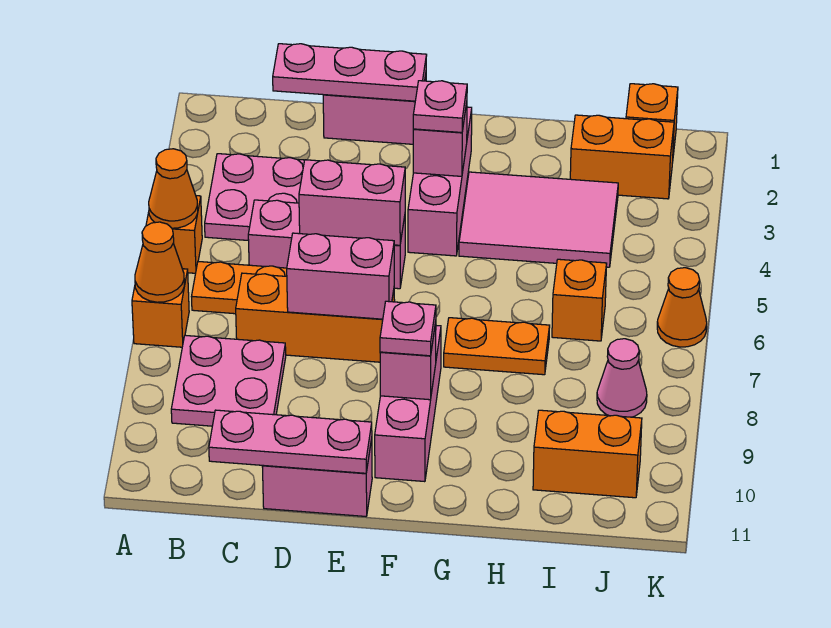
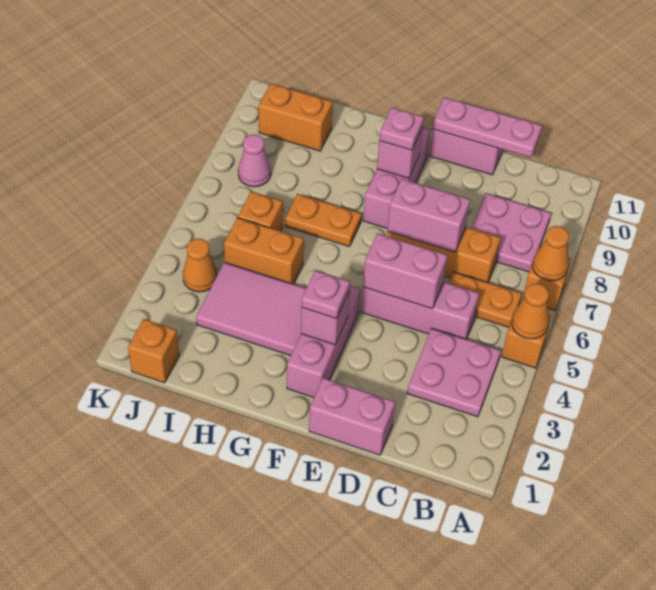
pink 1x3 plate [273,44,427,101] -> none
orange 1x2 brick [570,115,674,199] -> orange 1x2 brick moved to [224,218,304,284]
orange 1x1 cone [657,268,707,347] -> orange 1x1 cone moved to [183,239,217,292]

